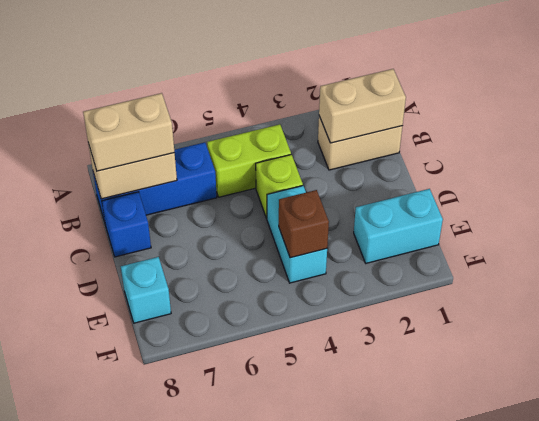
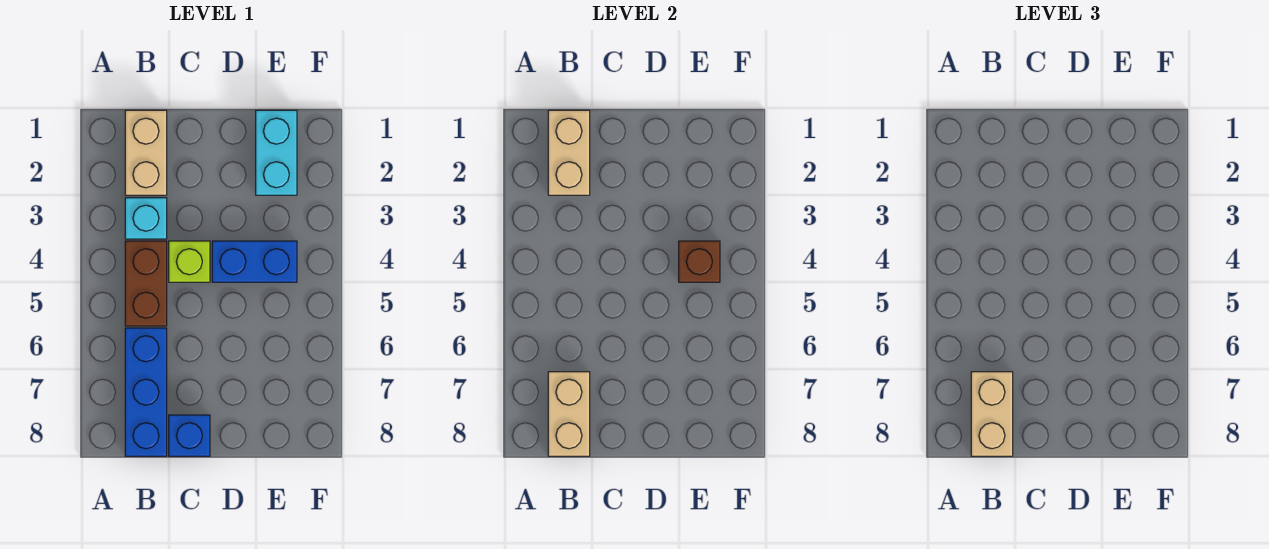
lime 1x2 brick [207,124,291,197] -> brown 1x2 brick [125,241,167,326]
cyan 1x2 brick [267,186,327,283] -> blue 1x2 brick [212,241,297,282]
cyan 1x1 brick [121,257,171,323] -> cyan 1x1 brick moved to [125,198,167,239]

